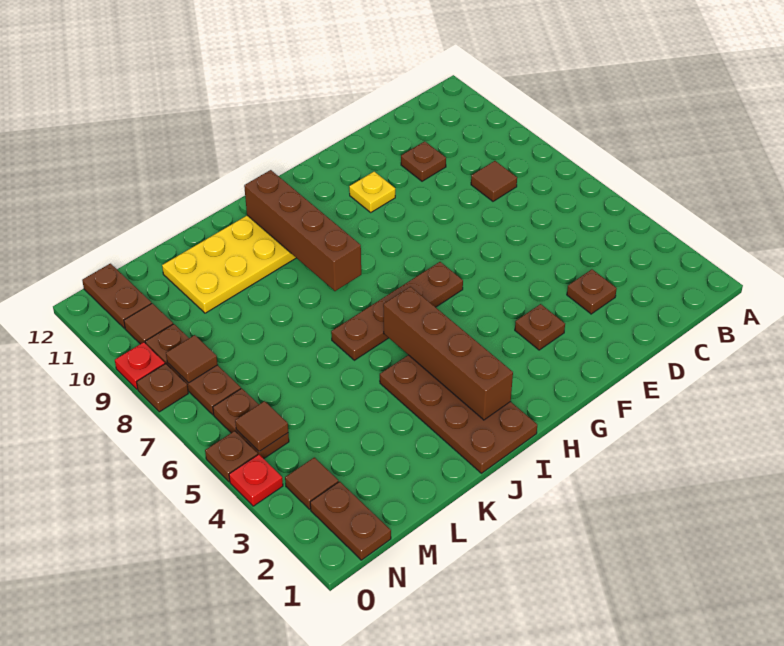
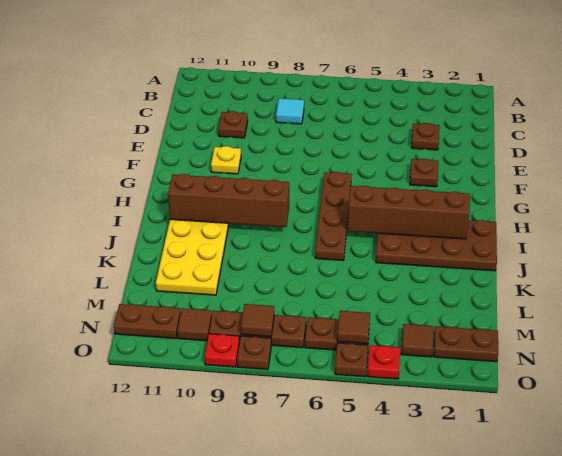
brown 1x1 tile [471,161,517,201] -> cyan 1x1 tile [276,98,304,124]

